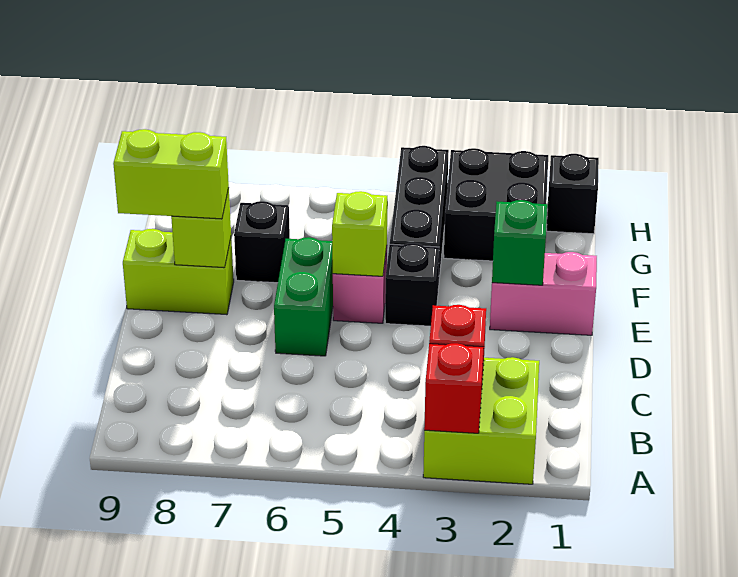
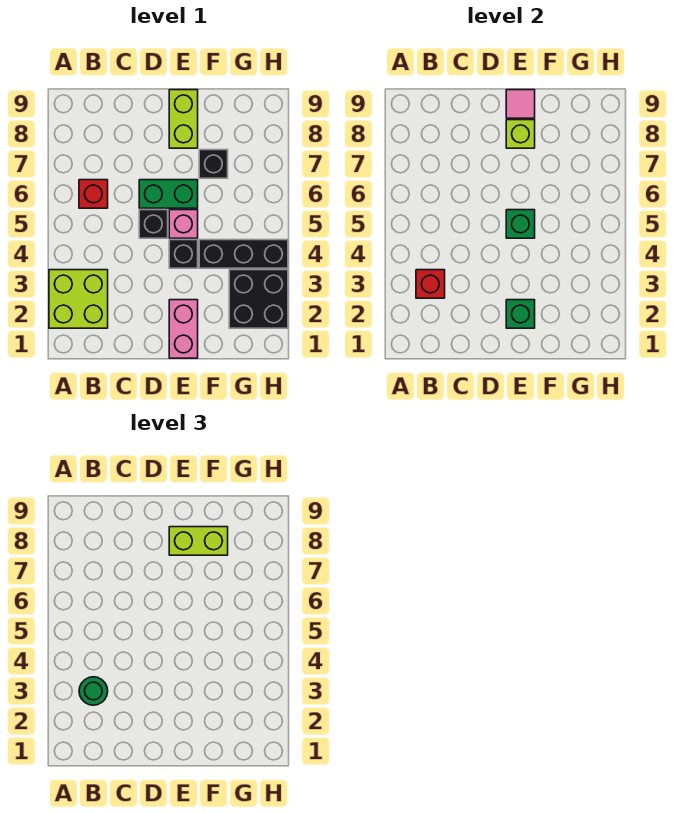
red 1x1 brick [424,343,484,433] -> red 1x1 brick moved to [79,180,108,208]
none -> green 1x1 round brick [79,677,108,705]
lime 1x1 brick [332,191,387,276] -> green 1x1 brick [506,210,535,238]
lime 1x2 brick [113,129,229,219] -> lime 1x2 brick turned to [169,527,228,555]
none -> pink 1x1 tile [506,90,535,118]
black 1x1 brick [547,154,599,234] -> black 1x1 brick moved to [139,210,168,238]

